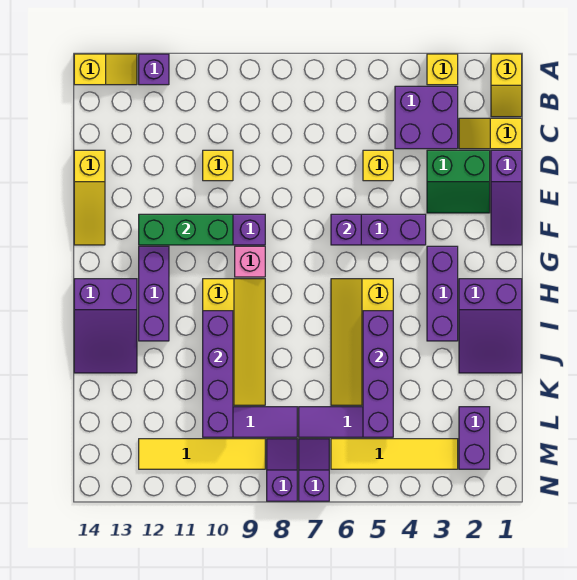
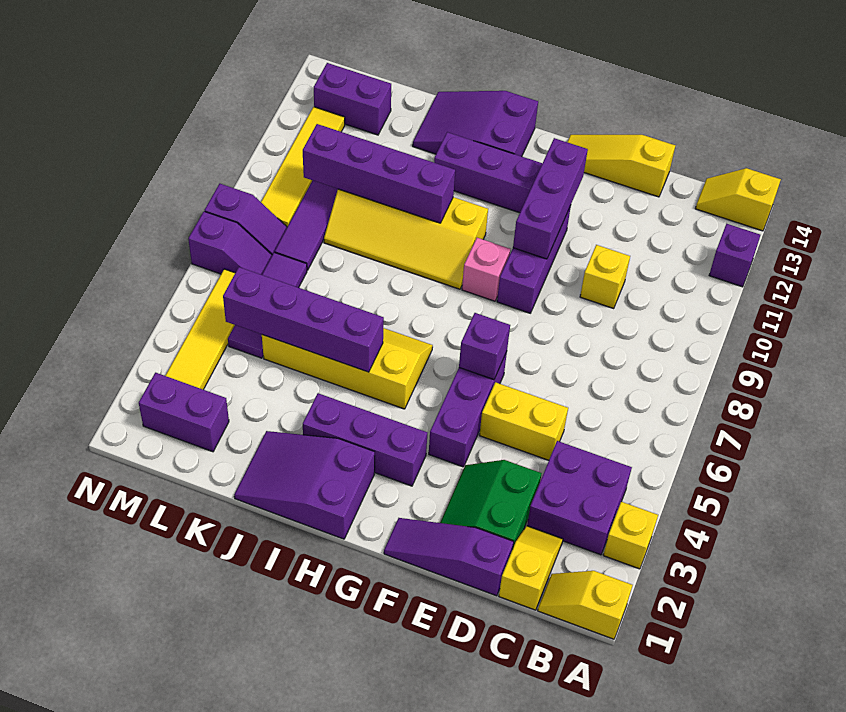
yellow 1x2 slope [74,54,137,85] -> yellow 1x2 slope turned to [695,168,781,231]
yellow 1x1 brick [363,150,393,181] -> yellow 1x2 brick [479,382,568,460]
green 1x3 brick [139,214,233,245] -> purple 1x3 brick [513,138,588,259]
none -> purple 1x2 brick [314,63,391,135]

